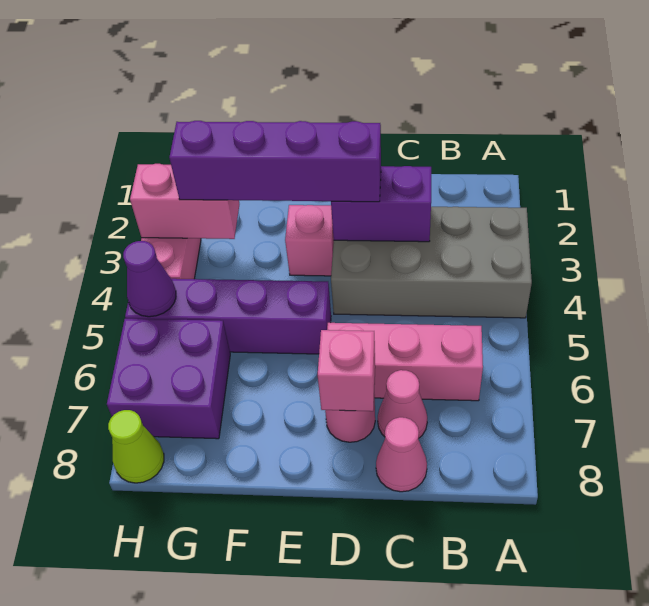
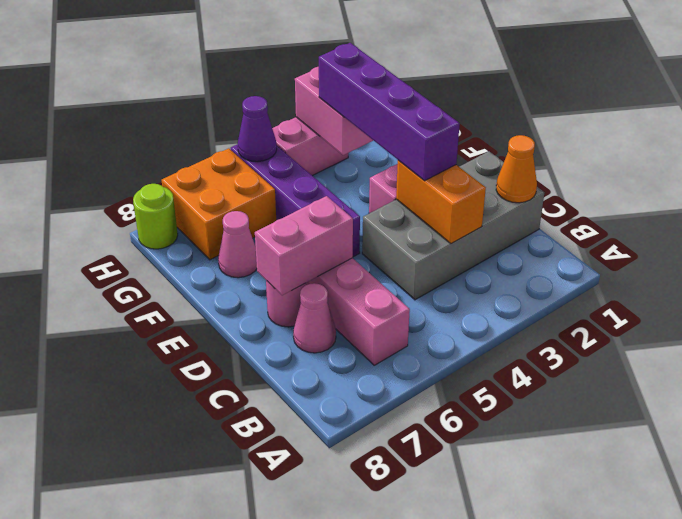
grey 2x4 brick [331,207,532,318] -> grey 2x4 brick turned to [362,151,544,300]
none -> orange 1x1 cone [496,135,537,203]
purple 1x2 brick [331,166,431,242] -> orange 1x2 brick [396,160,486,244]
pink 1x1 cone [376,417,427,492] -> pink 1x1 cone moved to [218,211,257,278]
pink 1x1 brick [318,330,375,411] -> pink 1x2 brick [255,196,353,295]
purple 2x2 brick [107,319,230,439] -> orange 2x2 brick [162,148,276,260]
lime 1x1 cone [108,410,164,483] -> lime 1x1 round brick [133,184,178,249]

